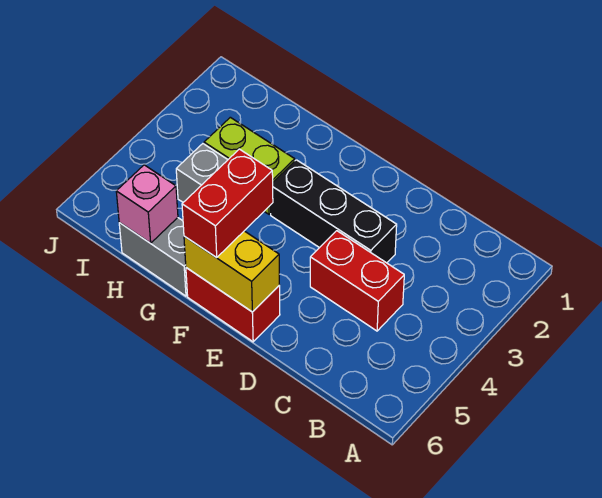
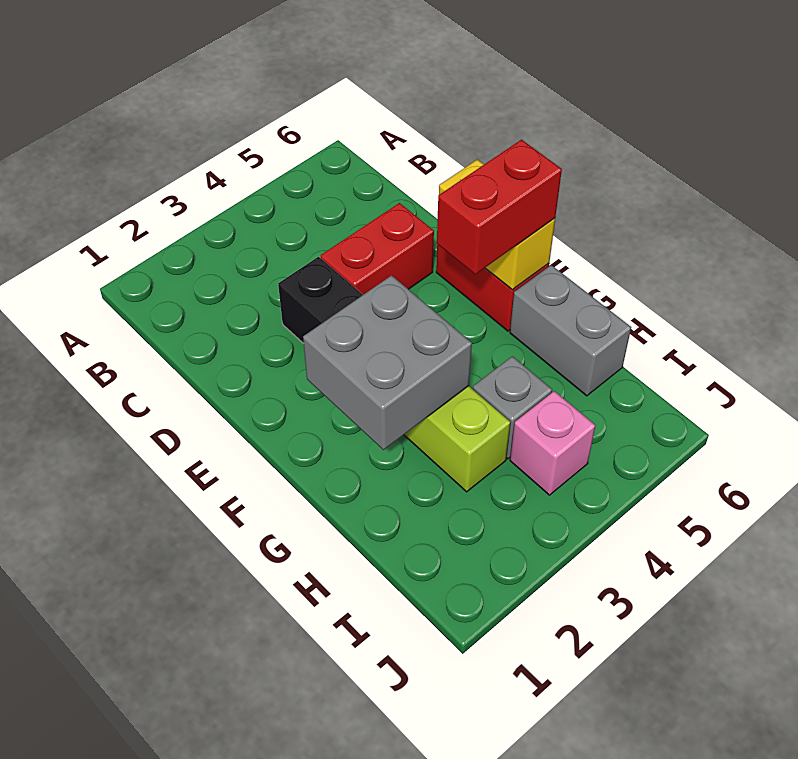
red 1x2 brick [310,231,404,331] -> red 1x2 brick turned to [321,203,434,295]
none -> grey 2x2 brick [303,275,472,450]
pink 1x1 brick [116,165,178,243] -> pink 1x1 brick moved to [510,391,595,495]

